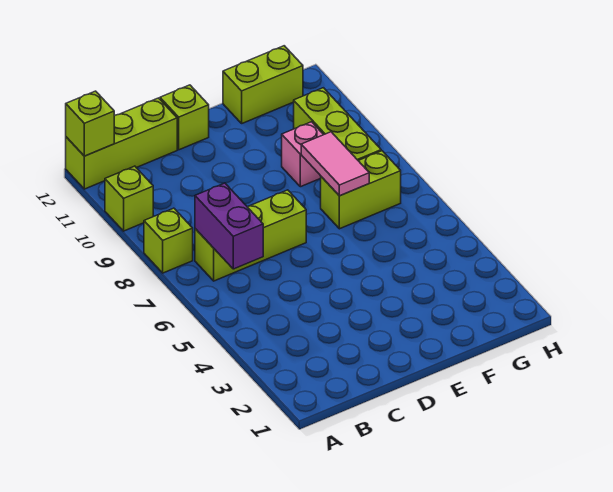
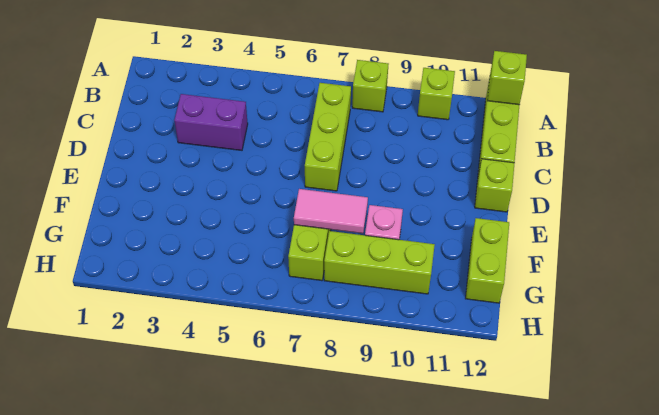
purple 1x2 brick [195,183,263,269] -> purple 1x2 brick moved to [174,94,248,150]

